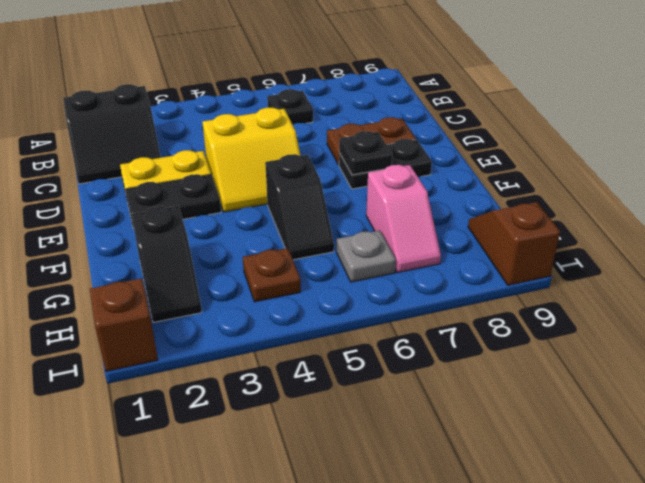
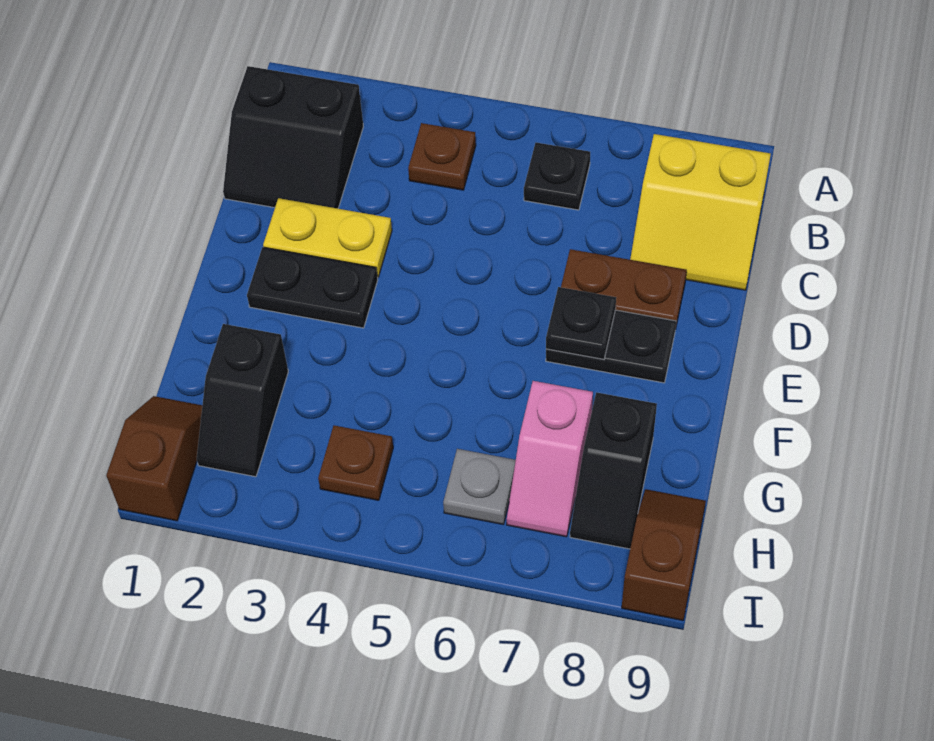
none -> brown 1x1 plate [408,123,476,190]
yellow 2x2 slope [203,107,301,212] -> yellow 2x2 slope moved to [630,134,771,290]
black 1x2 slope [265,154,334,260] -> black 1x2 slope moved to [570,392,657,549]

